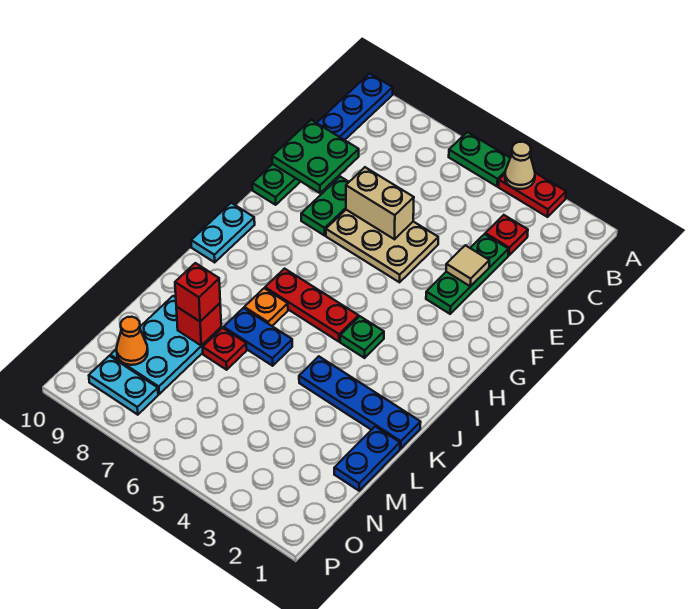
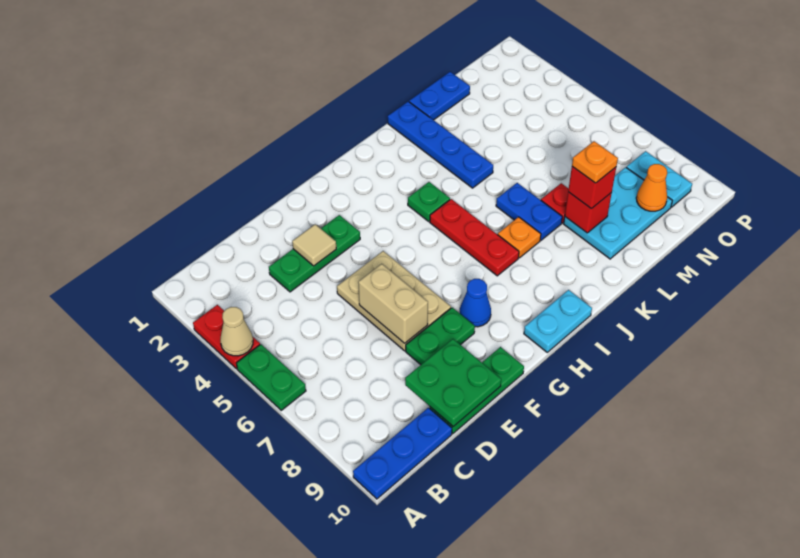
red 1x1 plate [485,215,528,255] -> none
none -> blue 1x1 cone [460,279,491,327]
none -> orange 1x1 plate [572,141,618,183]

